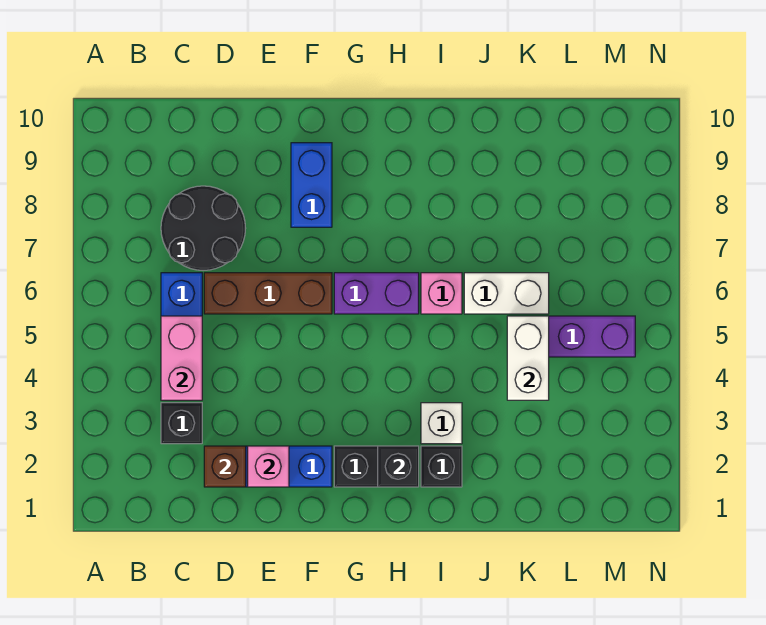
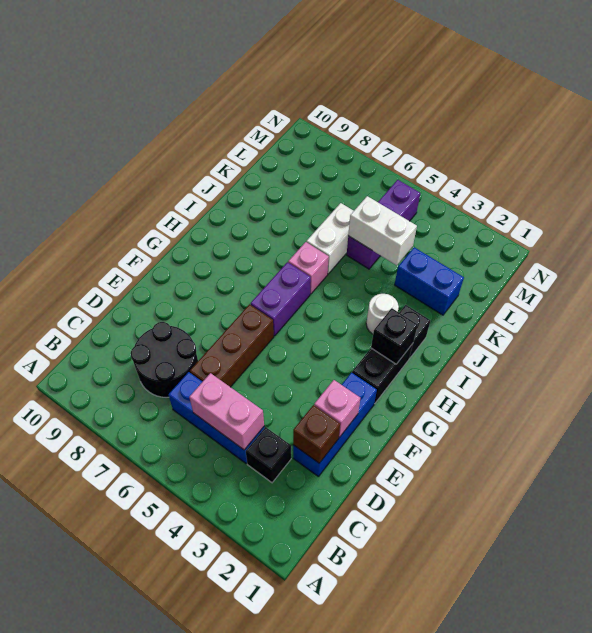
blue 1x2 brick [291,143,332,227] -> blue 1x2 brick moved to [395,247,464,315]
white 1x1 brick [421,403,462,444] -> white 1x1 round brick [366,294,399,334]

